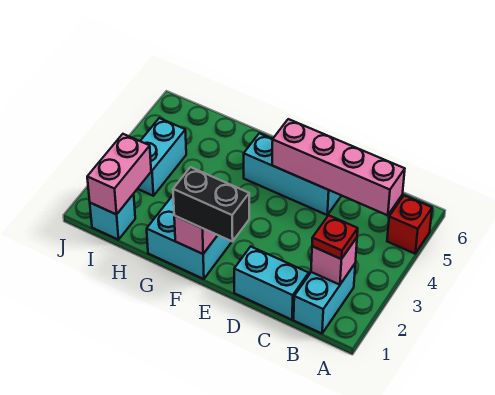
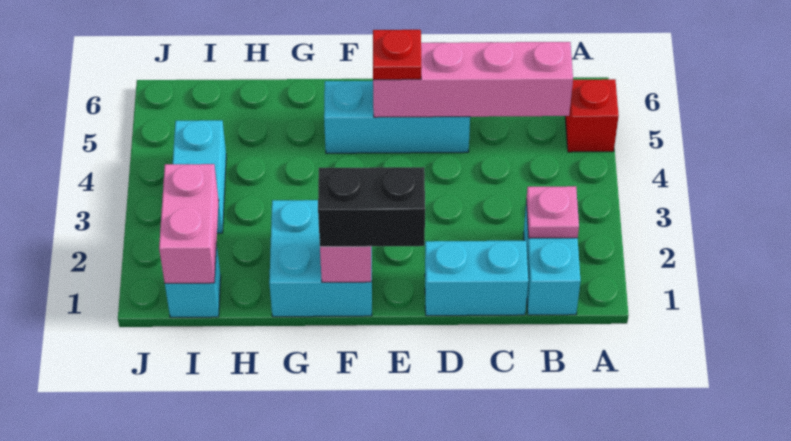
pink 1x1 brick [311,238,357,285] -> pink 1x1 plate [526,186,579,238]
red 1x1 plate [312,215,358,259] -> red 1x1 plate moved to [373,30,422,80]

